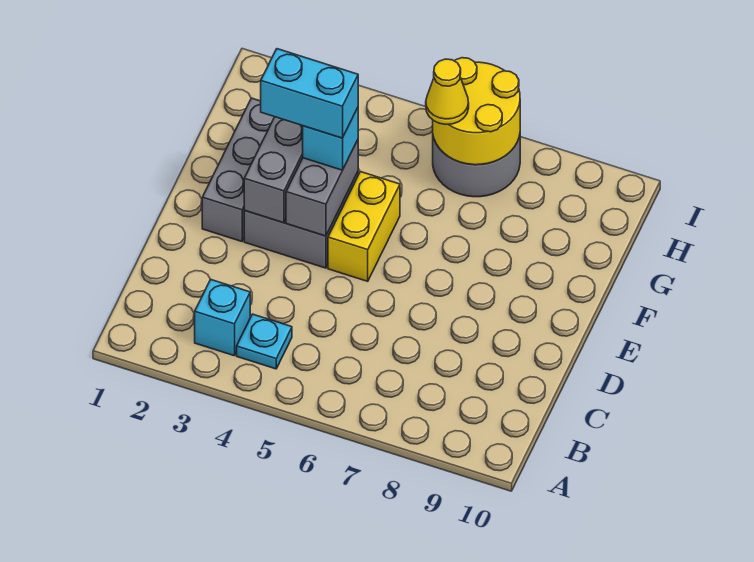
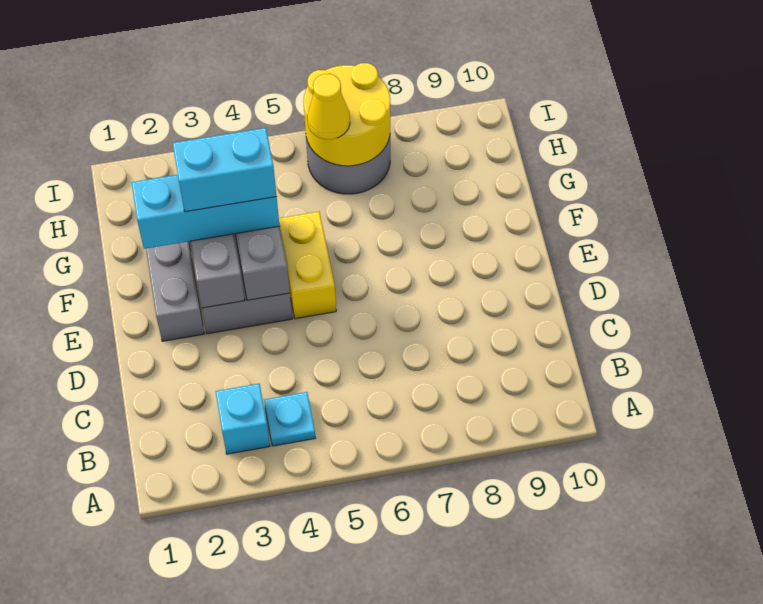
cyan 1x1 brick [303,108,358,170] -> cyan 1x3 brick [132,175,280,249]

